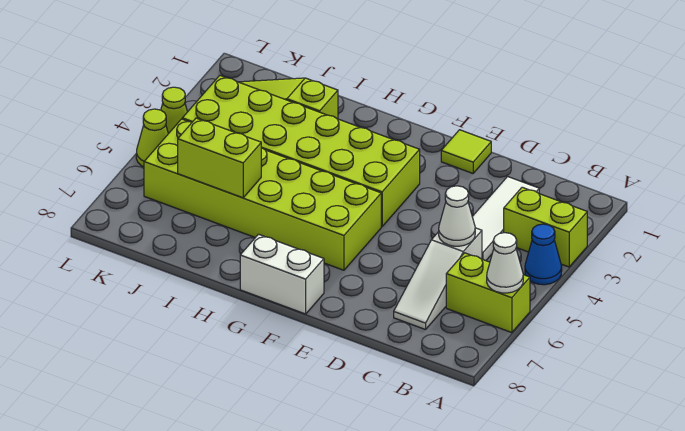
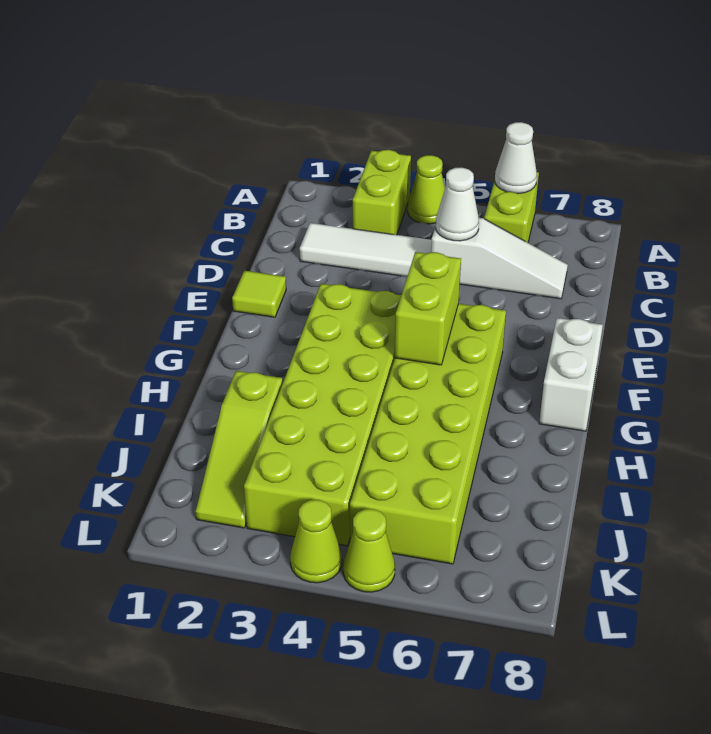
blue 1x1 cone [525,224,562,285] -> lime 1x1 cone [408,155,445,224]
lime 1x2 brick [178,118,262,198] -> lime 1x2 brick moved to [395,252,461,365]

